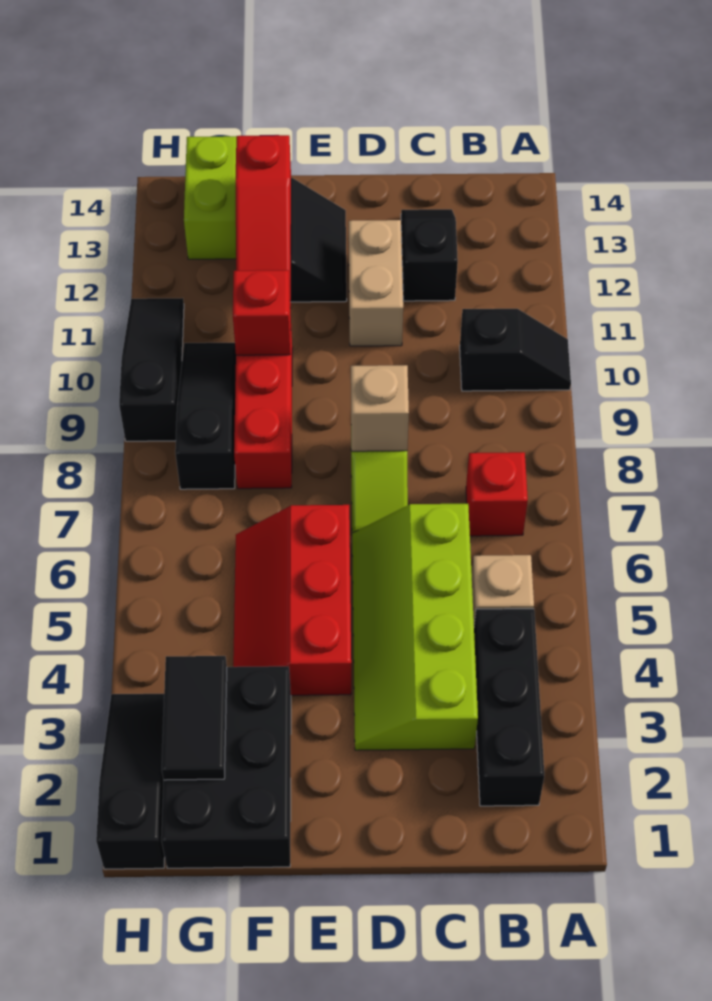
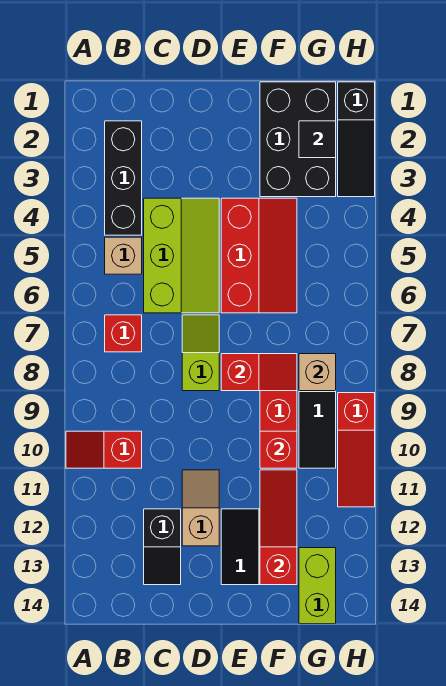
black 1x2 slope [460,309,571,391] -> red 1x2 slope [66,431,142,468]
lime 2x4 slope [352,504,478,750] -> lime 2x3 slope [144,198,219,313]
tan 1x1 brick [351,365,409,451] -> tan 1x1 brick moved to [299,354,336,391]
tan 1x2 brick [349,220,403,346] -> tan 1x2 slope [182,470,219,546]
none -> red 1x2 slope [221,354,297,391]
black 1x2 tile [162,656,227,780] -> black 1x1 tile [299,121,336,158]
black 1x3 slope [119,298,184,441] -> red 1x3 slope [338,393,375,507]

